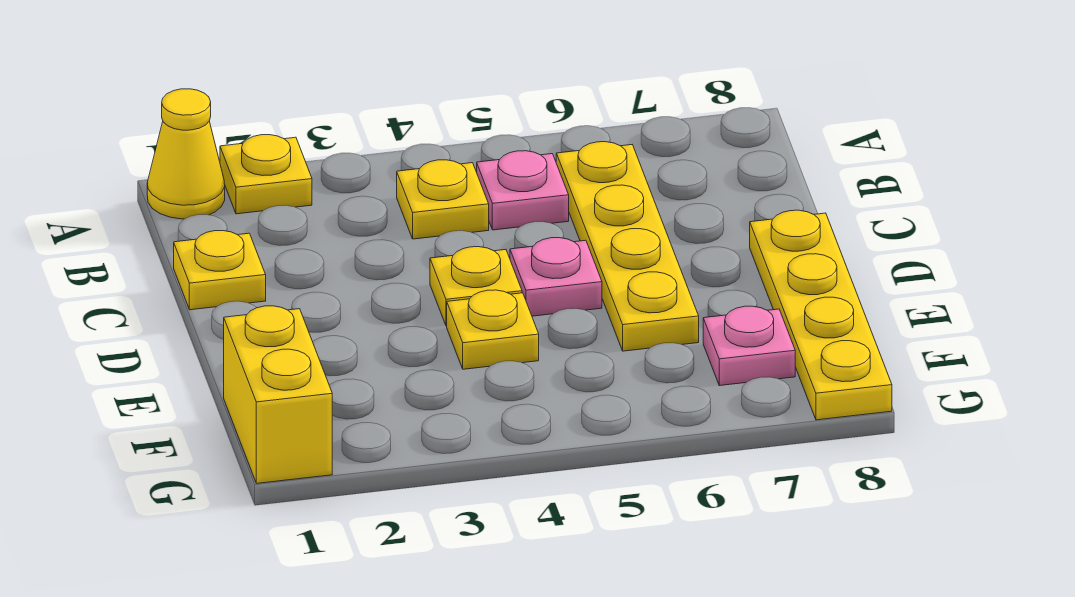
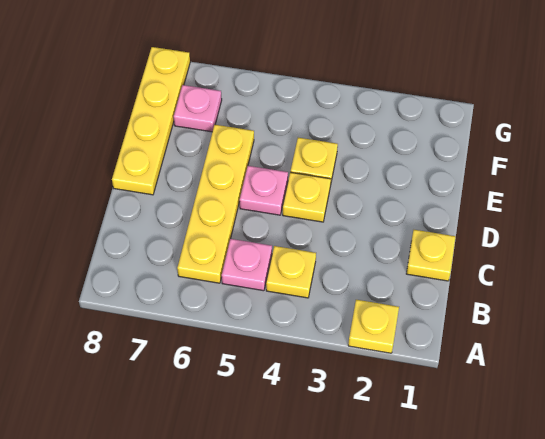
yellow 1x1 cone [147,89,225,219] -> none
yellow 1x2 brick [224,306,332,483] -> none

